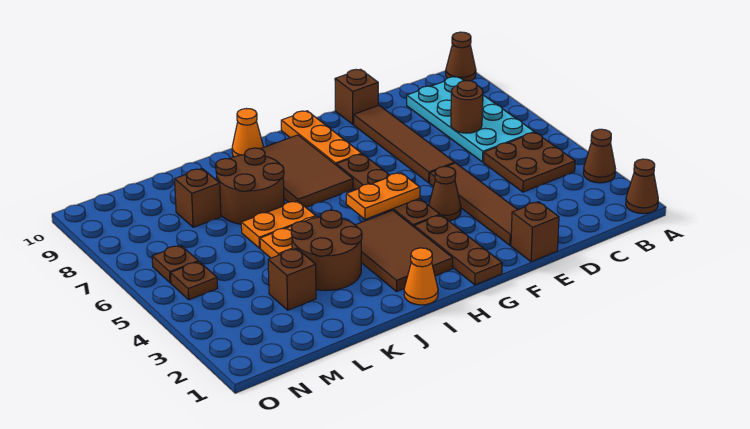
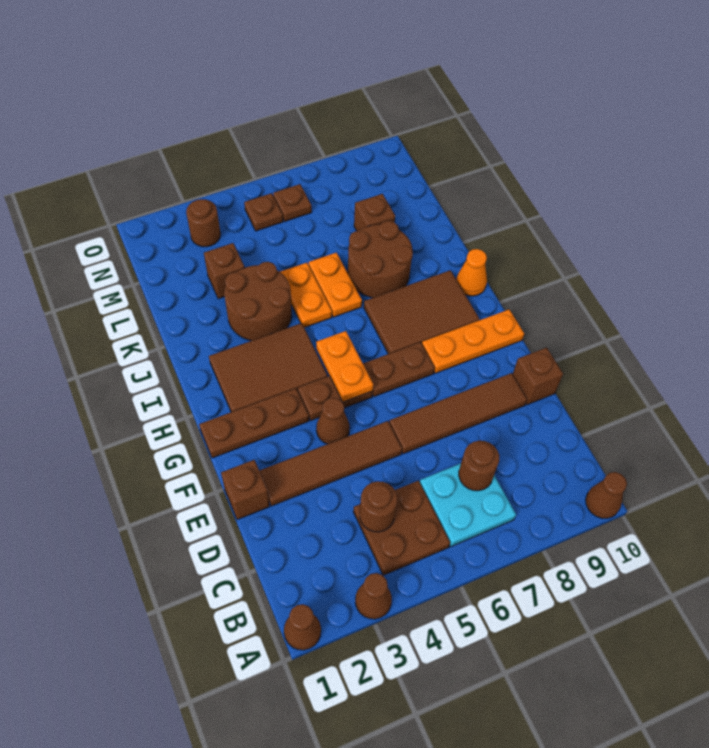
cyan 2x4 plate [407,77,534,162] -> cyan 2x2 plate [420,464,516,547]
none -> brown 1x1 round brick [360,481,397,532]
orange 1x1 cone [404,248,438,305] -> none
none -> brown 1x1 round brick [186,199,221,247]

